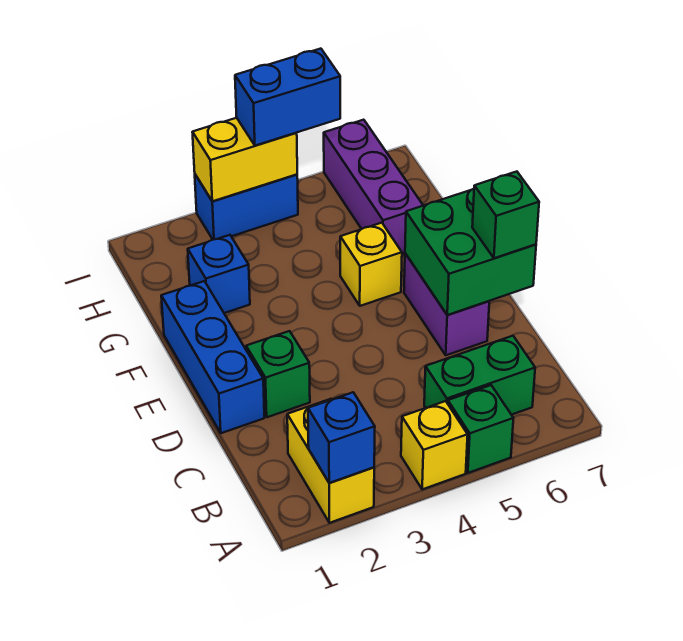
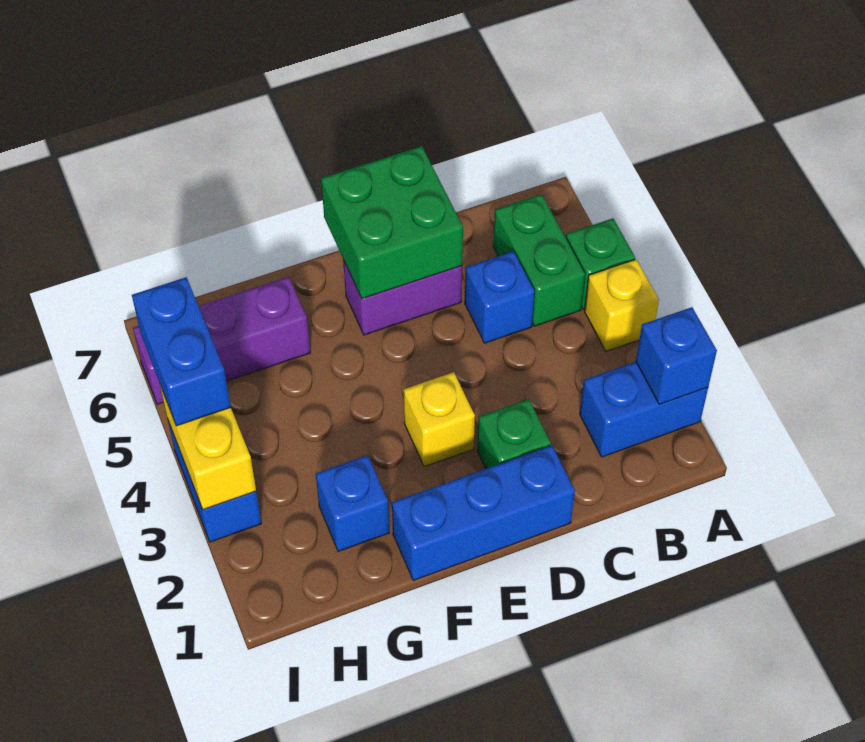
yellow 1x2 brick [287,399,374,523] -> blue 1x2 brick [580,362,708,457]
none -> blue 1x1 brick [465,251,535,343]
green 1x1 brick [472,172,539,258] -> none
yellow 1x1 brick [340,223,402,306] -> yellow 1x1 brick moved to [404,372,475,467]

